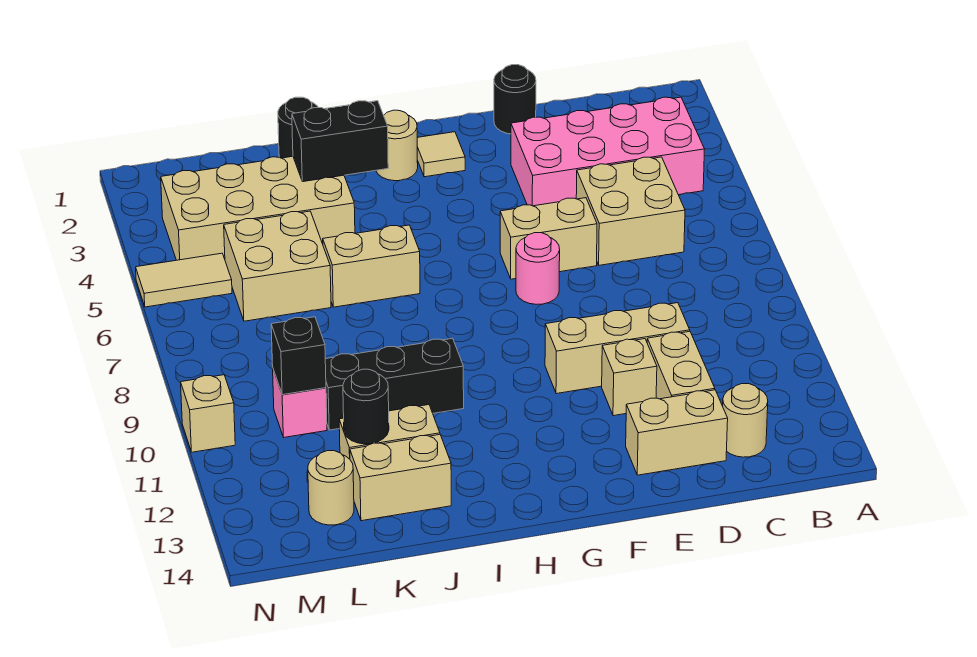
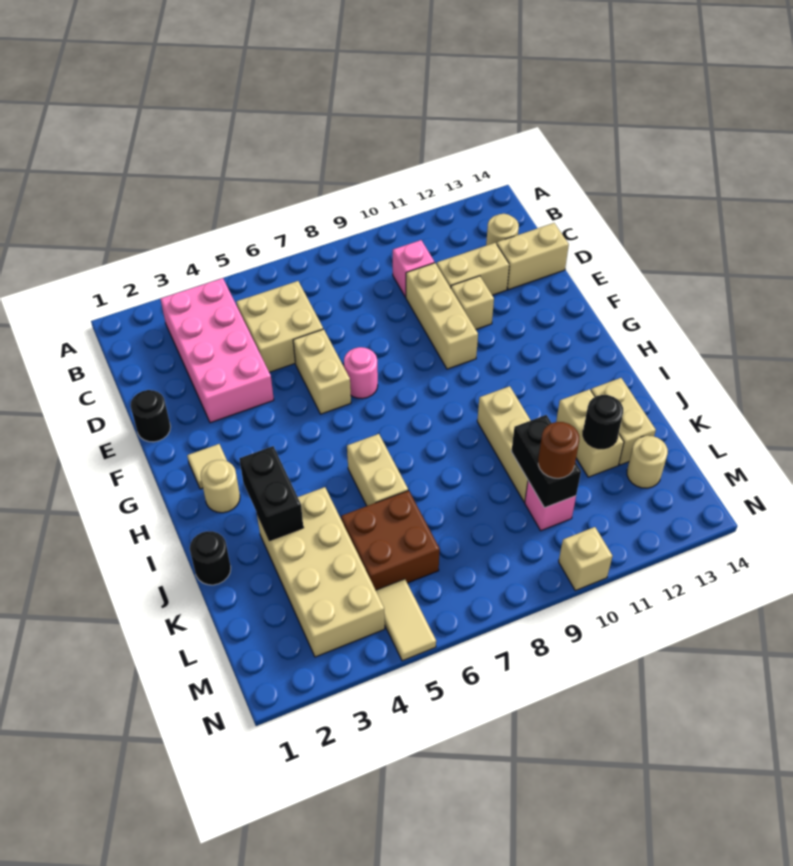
none -> pink 1x1 brick [393,240,435,297]
tan 1x2 brick [626,390,728,475] -> tan 1x2 brick turned to [497,223,569,290]
black 1x3 brick [325,338,464,430] -> tan 1x3 brick [477,386,531,502]
tan 2x2 brick [224,211,331,321] -> brown 2x2 brick [341,490,440,590]
black 1x1 brick [271,317,326,395] -> black 1x2 brick [511,415,581,508]
none -> brown 1x1 round brick [538,422,579,478]

